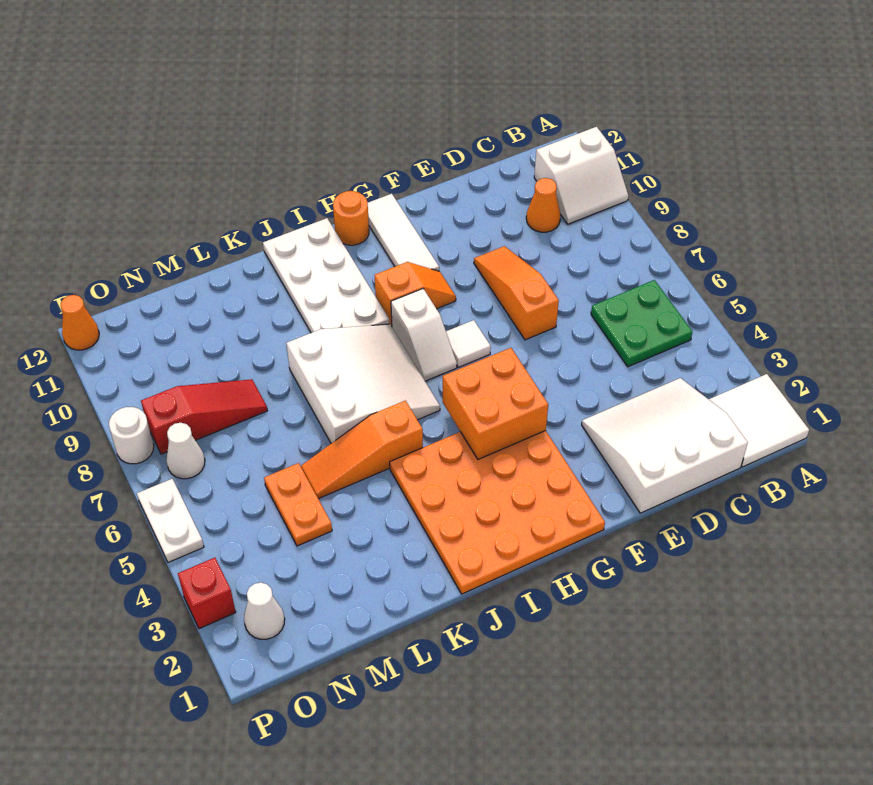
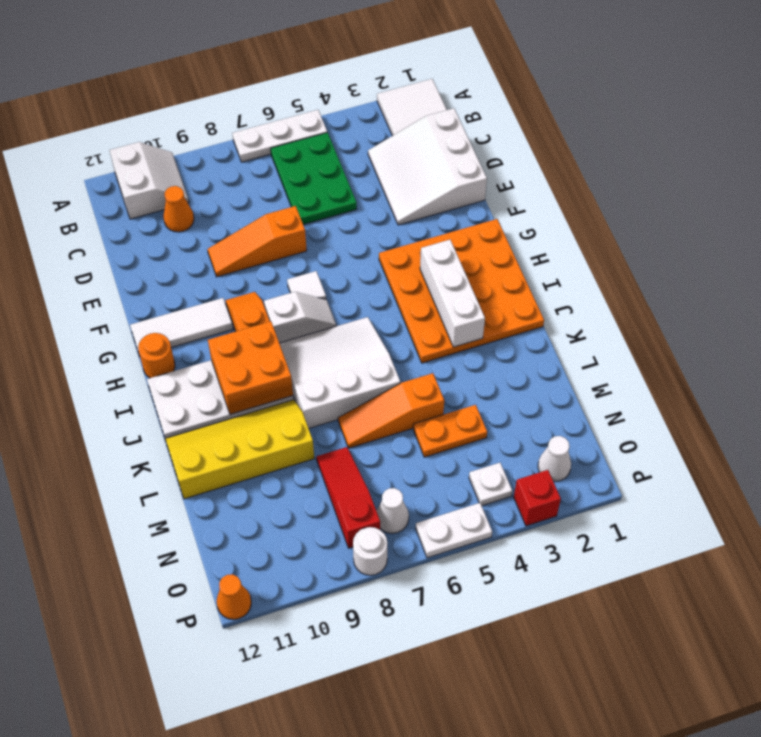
none -> white 1x3 plate [232,110,327,162]
green 2x2 plate [591,280,692,367] -> green 2x3 plate [271,132,357,225]
orange 2x2 brick [443,348,548,459] -> orange 2x2 brick moved to [208,321,293,414]
none -> white 1x3 brick [420,240,485,347]
orange 1x3 slope [301,401,423,499] -> orange 1x3 slope turned to [338,373,444,448]
none -> yellow 2x4 slope [165,400,314,499]
none -> white 1x1 plate [469,463,512,506]

